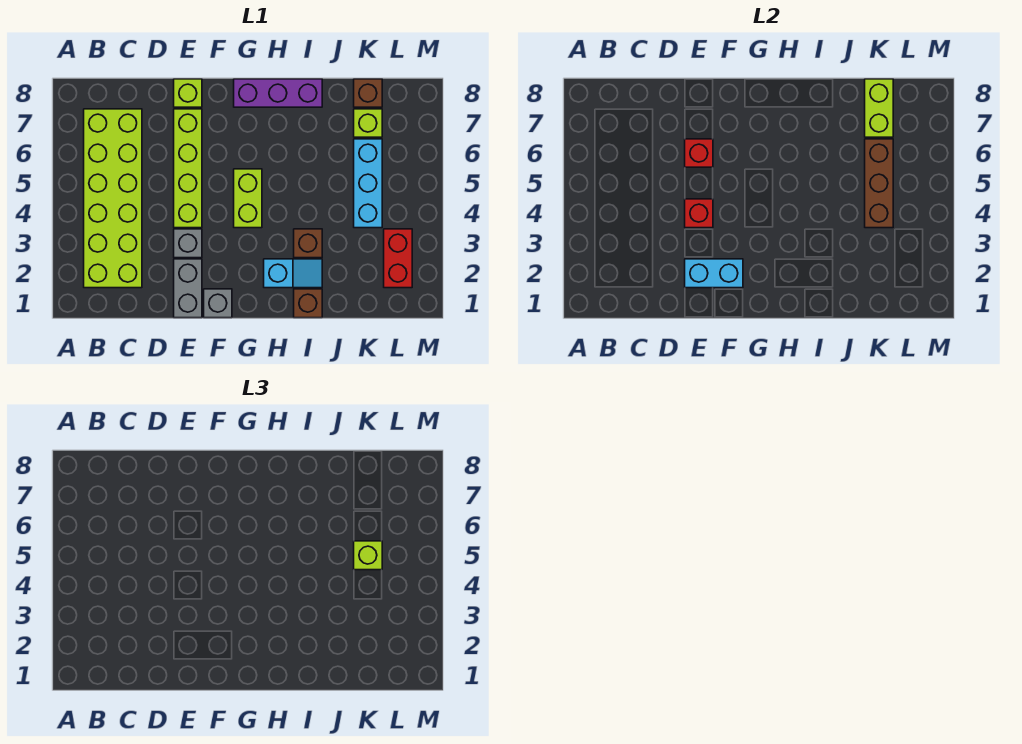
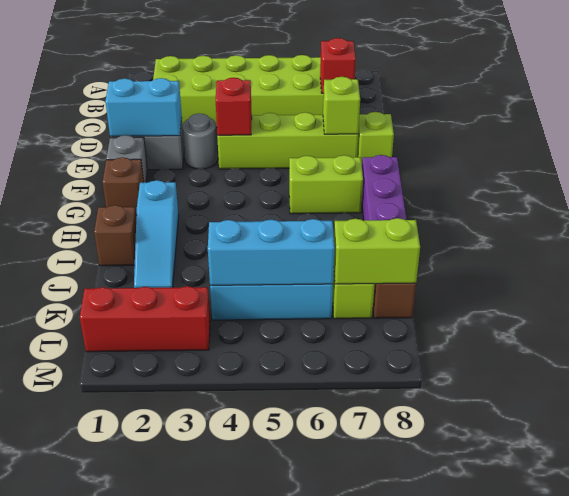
cyan 1x2 brick [685,259,743,288] -> cyan 1x2 brick turned to [105,78,182,136]
grey 1x1 brick [174,229,202,258] -> grey 1x1 round brick [183,113,218,169]
red 1x1 brick [685,139,713,167] -> red 1x1 brick moved to [320,38,356,93]
lime 1x2 brick [234,169,262,228] -> lime 1x2 brick moved to [289,155,363,214]
cyan 1x2 slope [264,259,322,288] -> cyan 1x3 slope [134,180,179,288]
brown 1x1 brick [294,229,322,258] -> brown 1x1 brick moved to [103,157,144,215]
brown 1x3 brick [865,139,893,228] -> cyan 1x3 brick [208,219,335,285]
lime 1x1 brick [354,541,382,570] -> lime 1x1 brick moved to [323,77,360,134]
red 1x2 brick [384,229,412,288] -> red 1x3 brick [80,286,210,352]

